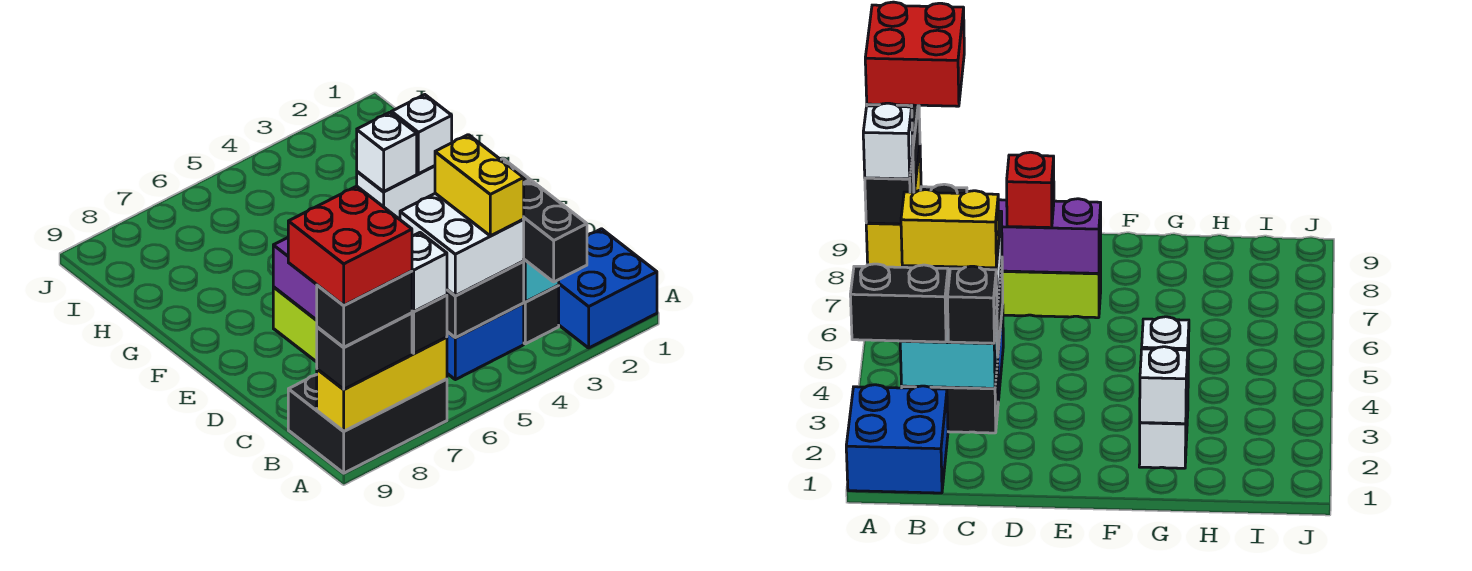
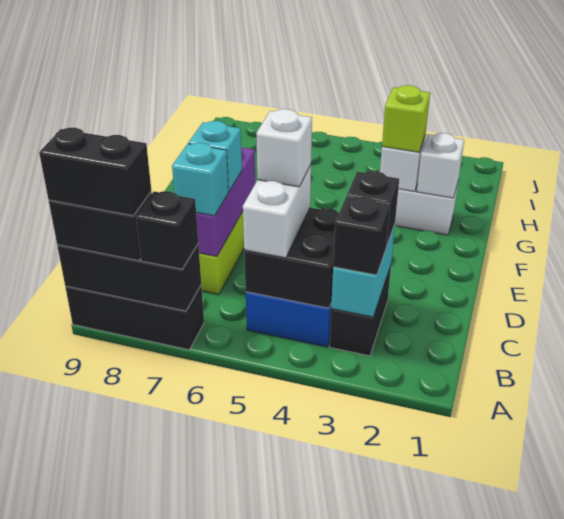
blue 2x2 brick [558,229,657,348] -> none
black 1x2 brick [523,181,587,282] -> black 1x1 brick [333,197,390,275]
black 2x3 brick [288,374,447,473] -> black 1x3 brick [65,286,204,350]
yellow 1x3 brick [317,337,447,431] -> black 1x3 brick [57,244,201,311]
white 1x1 brick [412,233,447,312] -> white 1x1 brick moved to [256,109,312,187]
red 2x2 brick [288,186,412,305] -> none
white 2x2 brick [400,193,524,296] -> white 1x2 brick [243,165,311,258]
yellow 1x2 brick [435,135,524,236] -> none
none -> cyan 1x1 brick [172,143,228,216]
red 1x1 brick [1007,152,1054,228] -> cyan 1x1 brick [188,121,242,192]
none -> lime 1x1 brick [382,85,430,152]

